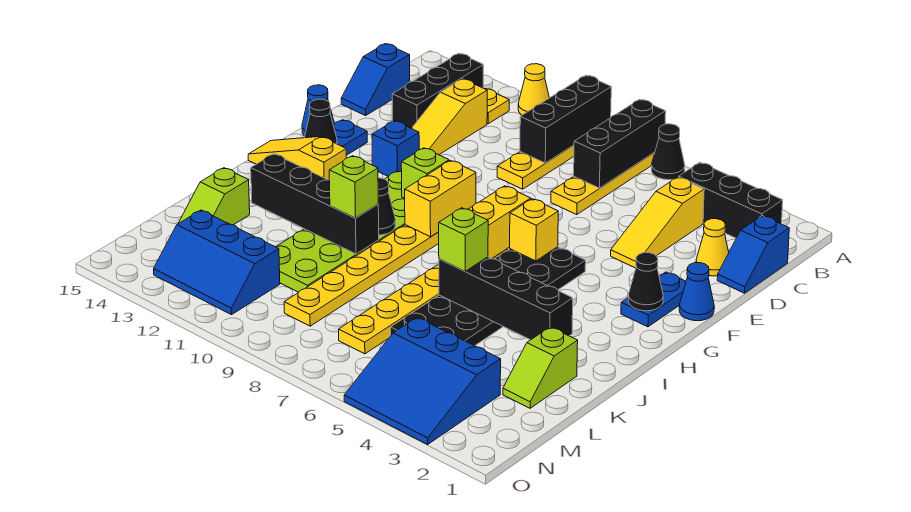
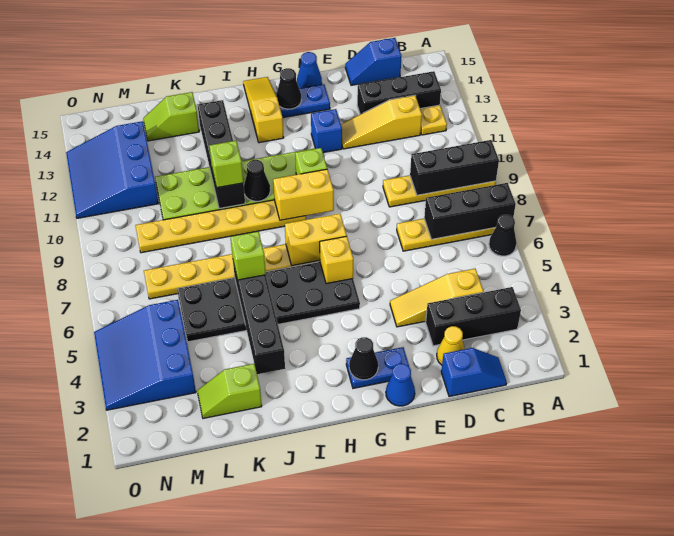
yellow 1x1 cone [518,64,549,115] -> none
black 1x3 brick [679,162,783,238] -> black 1x3 brick turned to [426,287,521,346]
blue 1x2 slope [717,216,789,293] -> blue 1x2 slope turned to [441,348,507,397]
blue 2x3 slope [154,210,280,315] -> blue 3x3 slope [66,121,159,218]

